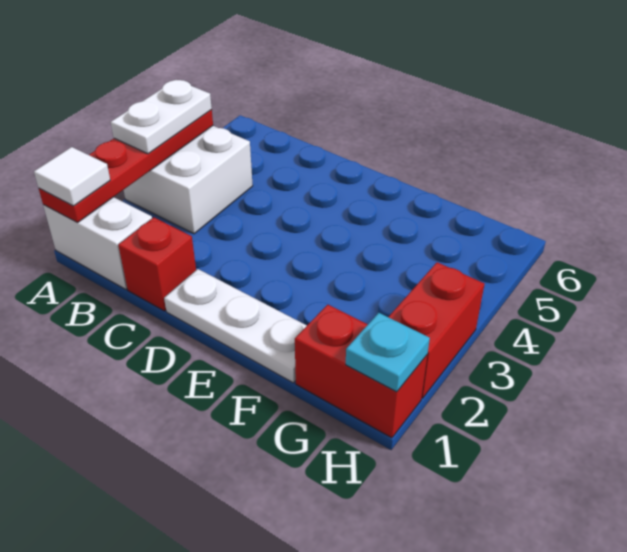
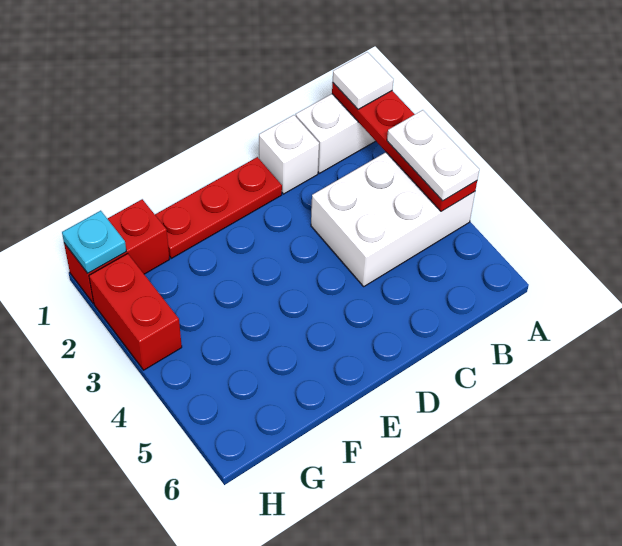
white 2x2 brick [124,126,253,234] -> white 2x3 brick [311,152,475,286]
red 1x1 brick [118,217,196,311] -> white 1x1 brick [259,115,319,194]
white 1x3 plate [164,269,307,383] -> red 1x3 plate [155,157,282,258]

